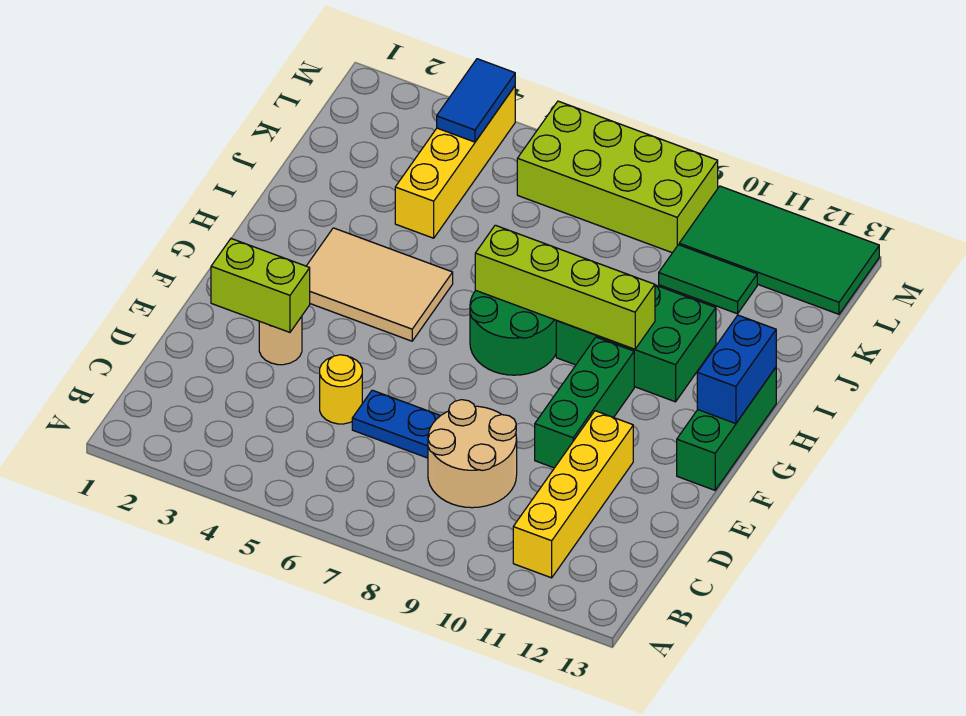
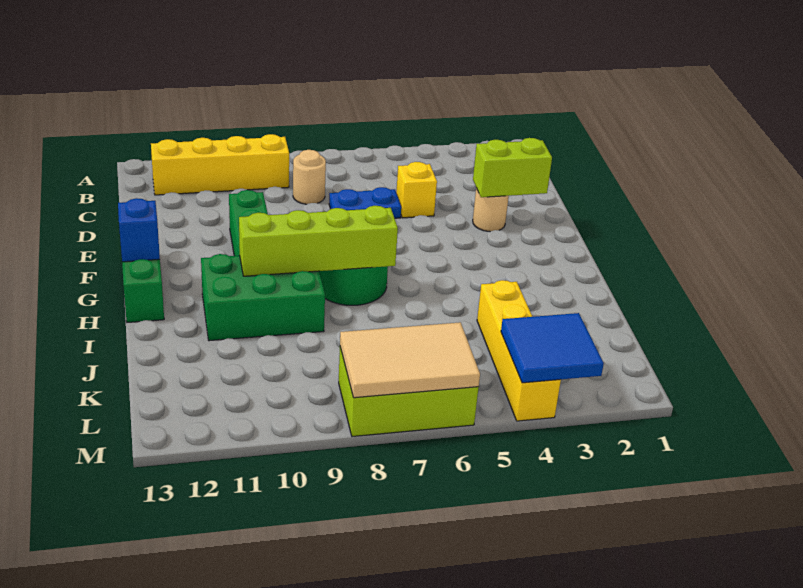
yellow 1x4 brick [513,411,633,578] -> yellow 1x4 brick turned to [151,134,289,195]
tan 2x2 round brick [428,400,517,508] -> tan 1x1 round brick [293,150,326,204]
yellow 1x1 round brick [320,355,362,424] -> yellow 1x1 brick [396,162,437,218]
tan 2x3 tile [307,228,453,341] -> tan 2x3 tile moved to [340,322,480,398]
blue 1x2 brick [697,315,776,424] -> blue 1x1 brick [118,198,160,262]
green 1x2 tile [659,245,757,314] -> none
blue 1x2 tile [437,59,515,142] -> blue 2x2 tile [501,313,604,383]
lime 2x4 brick [517,101,718,253] -> lime 2x3 brick [339,347,479,436]
green 2x4 tile [679,186,879,314] -> none

